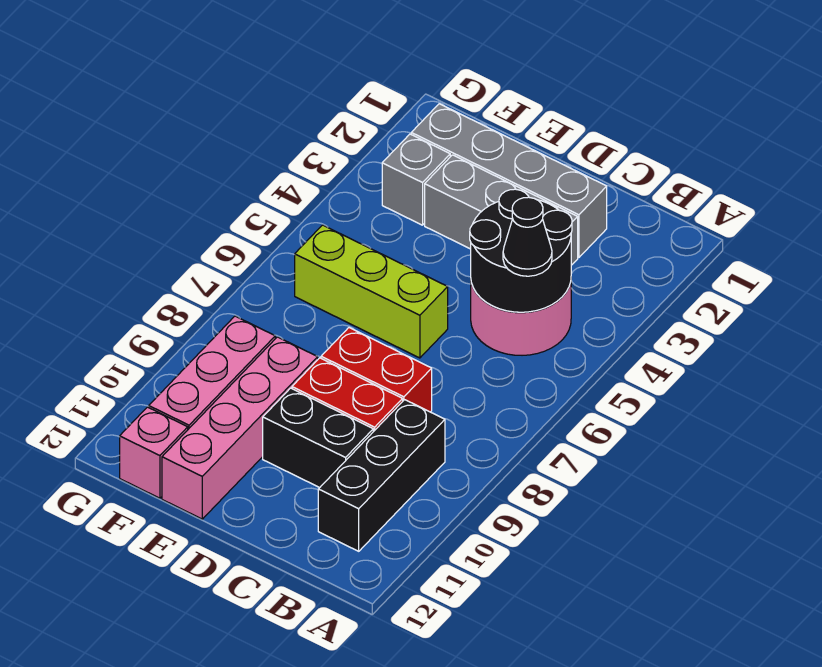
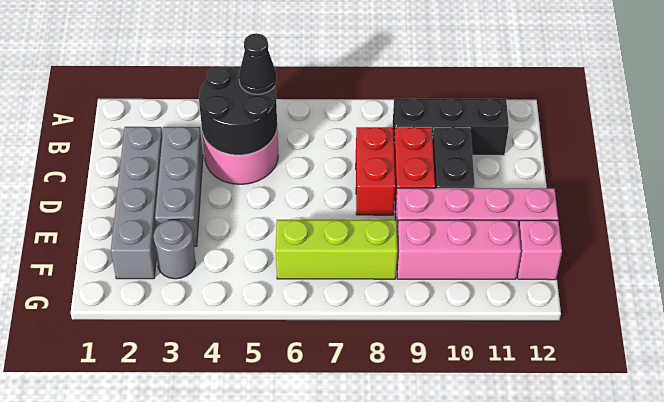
lime 1x3 brick [295,225,448,358] -> lime 1x3 brick turned to [276,220,397,279]
grey 1x1 brick [382,134,450,225] -> grey 1x1 round brick [153,220,196,279]

